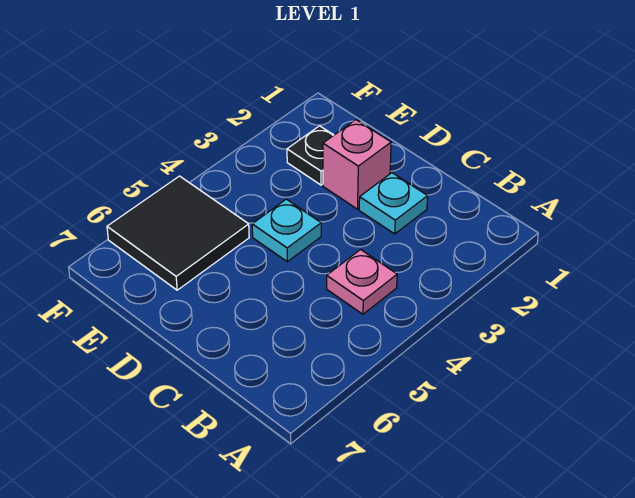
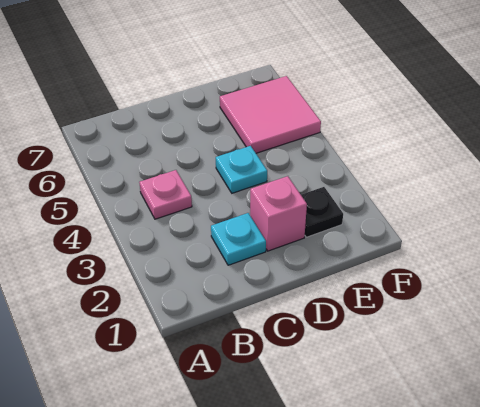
black 2x2 tile [107,176,249,290] -> pink 2x2 tile [220,76,321,153]

